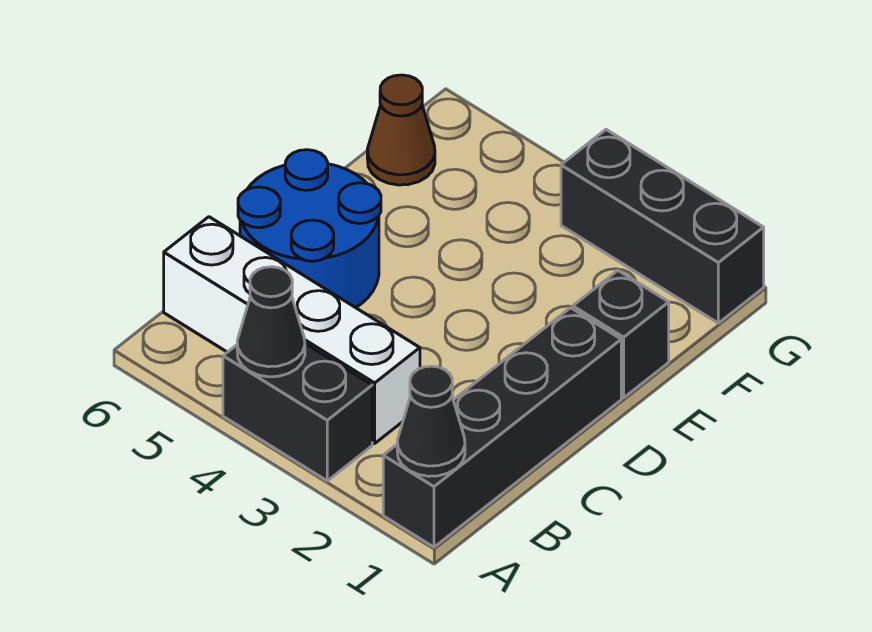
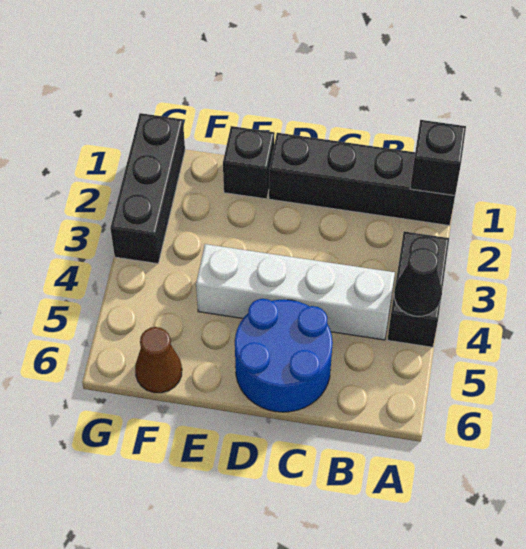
black 1x1 cone [397,366,465,476] -> black 1x1 brick [410,120,466,196]
white 1x4 brick [164,217,420,443] -> white 1x4 brick turned to [196,244,395,340]

